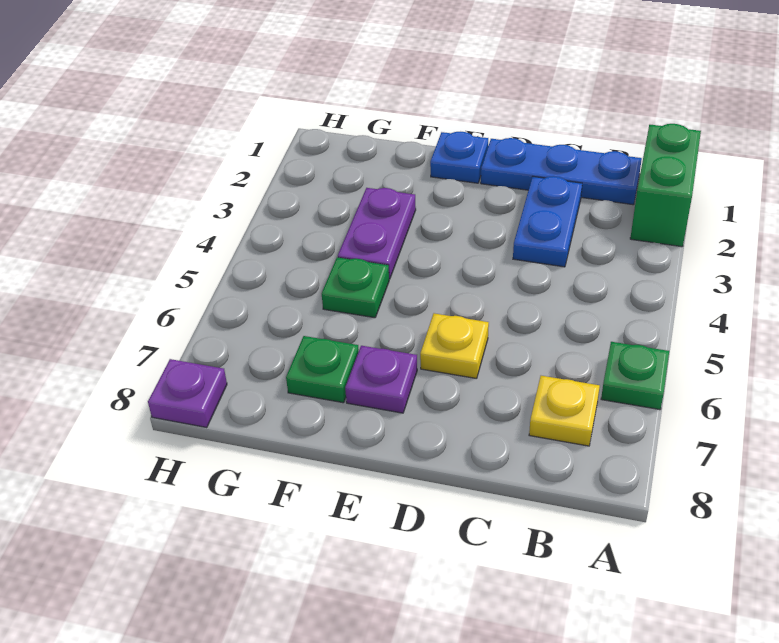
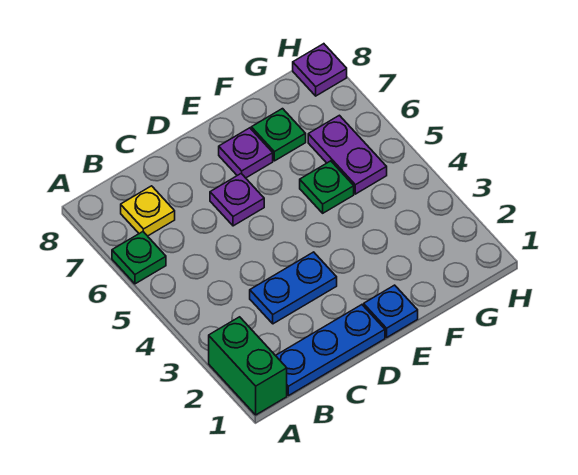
blue 1x2 plate [513,176,582,267] -> blue 1x2 plate turned to [250,252,337,324]
yellow 1x1 plate [420,313,489,379] -> purple 1x1 plate [210,174,264,226]
purple 1x2 plate [338,188,416,279] -> purple 1x2 plate moved to [308,115,387,194]

